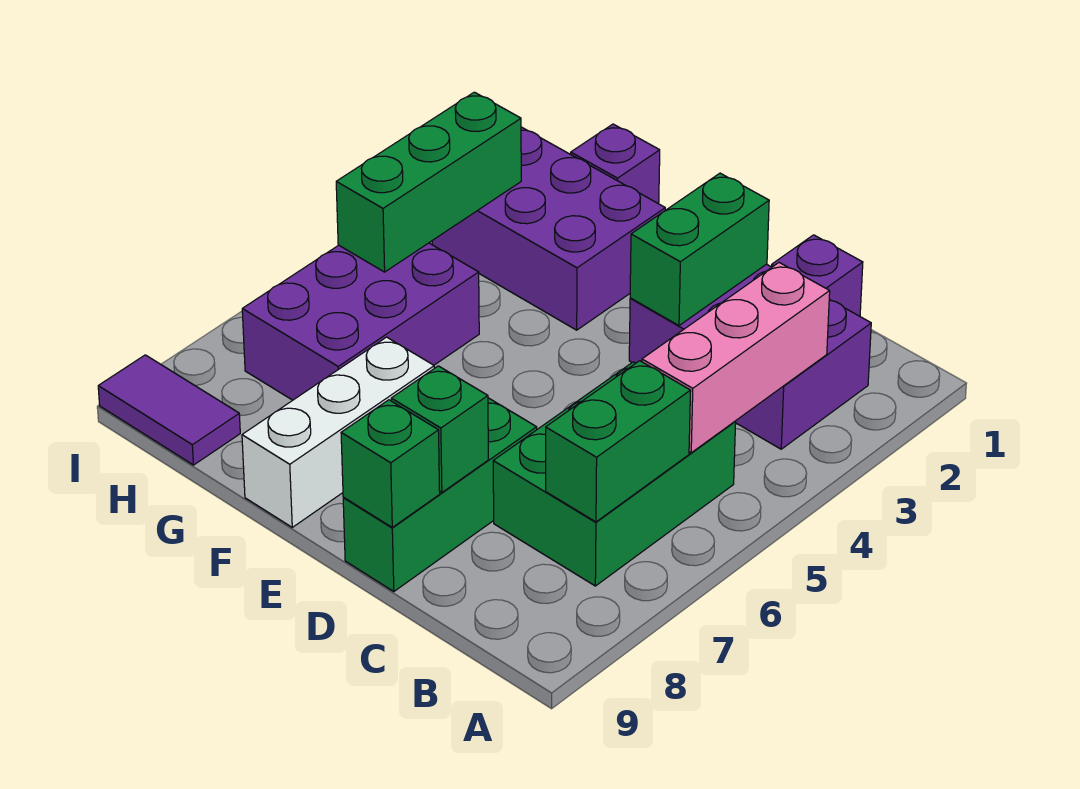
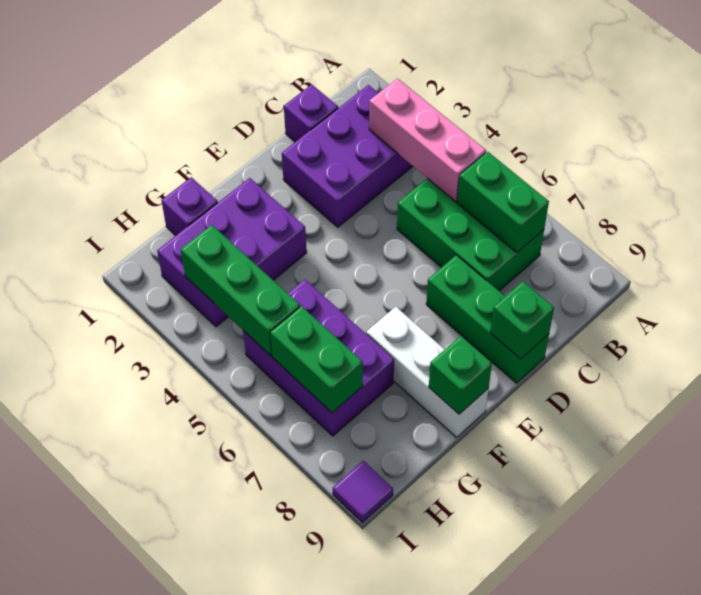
green 1x2 brick [630,173,769,326] -> green 1x2 brick moved to [270,306,363,412]
green 1x1 brick [391,366,488,493] -> green 1x1 brick moved to [429,336,492,414]
purple 1x2 tile [98,355,240,465] -> purple 1x1 tile [333,461,393,523]

